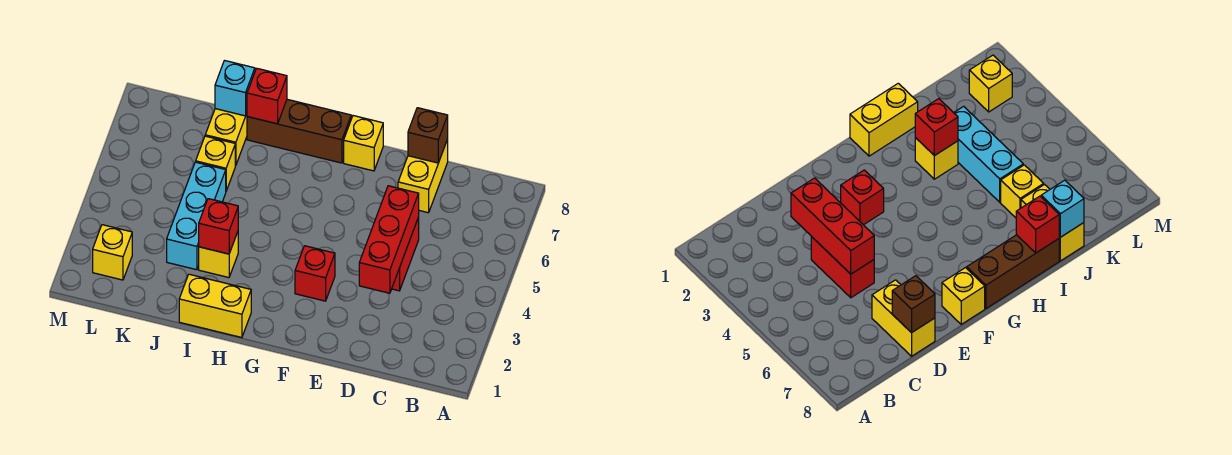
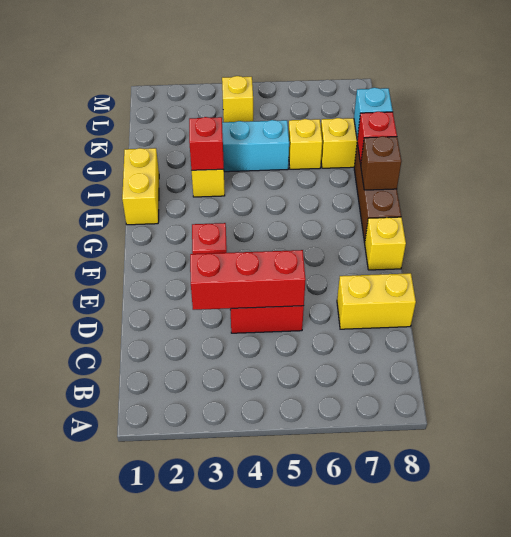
brown 1x1 brick [408,108,448,163] -> brown 1x1 brick moved to [361,136,401,190]
yellow 1x1 brick [93,225,132,280] -> yellow 1x1 brick moved to [222,76,253,122]

